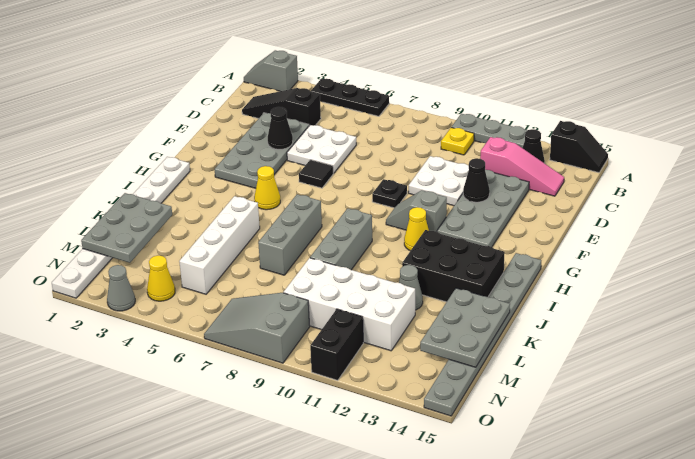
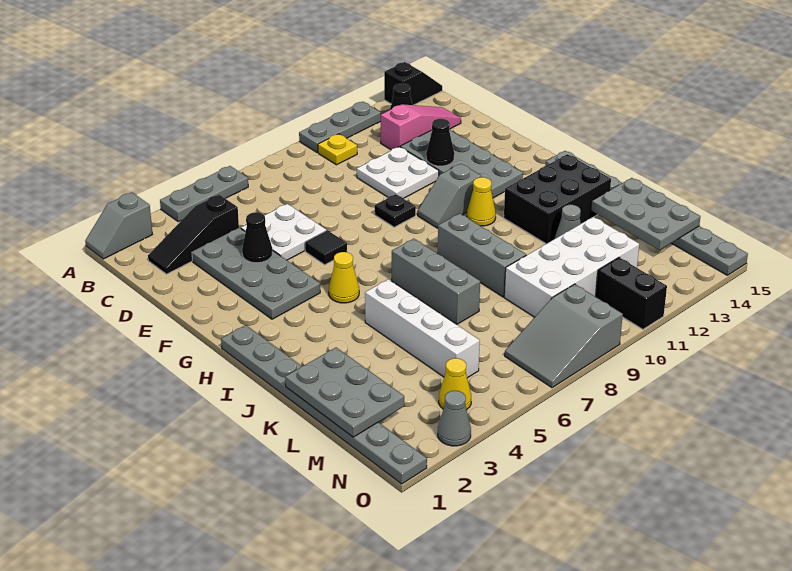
black 1x3 plate [311,79,389,116] -> grey 1x3 plate [160,166,248,222]
white 1x8 plate [52,157,190,298] -> grey 1x8 plate [221,325,427,484]

